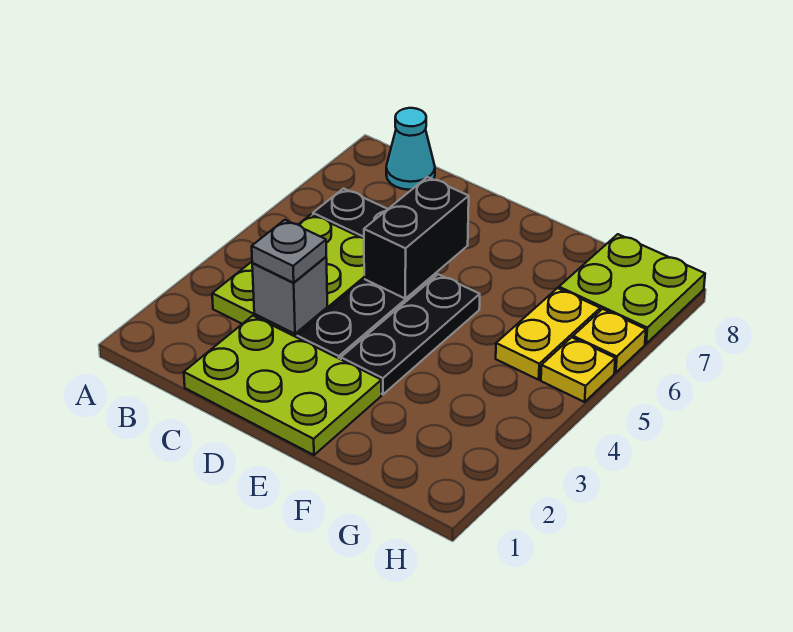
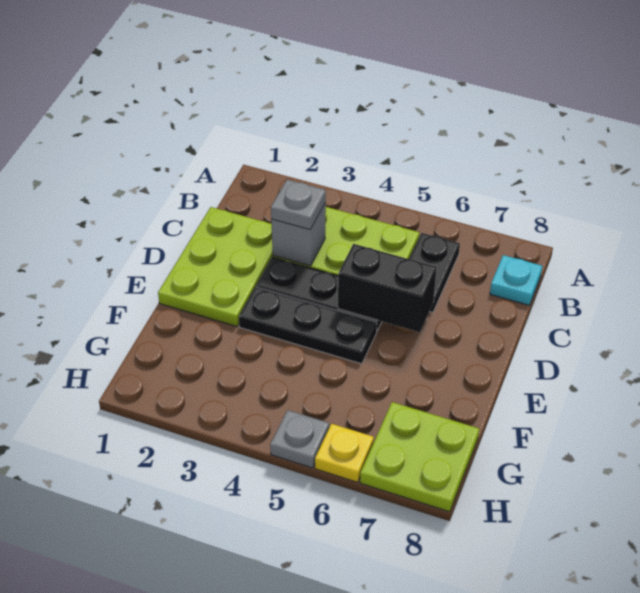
cyan 1x1 cone [386,108,435,190] -> cyan 1x1 plate [490,255,542,305]
yellow 1x2 plate [496,288,600,380] -> none
yellow 1x1 plate [541,337,615,402] -> grey 1x1 plate [270,410,329,468]

